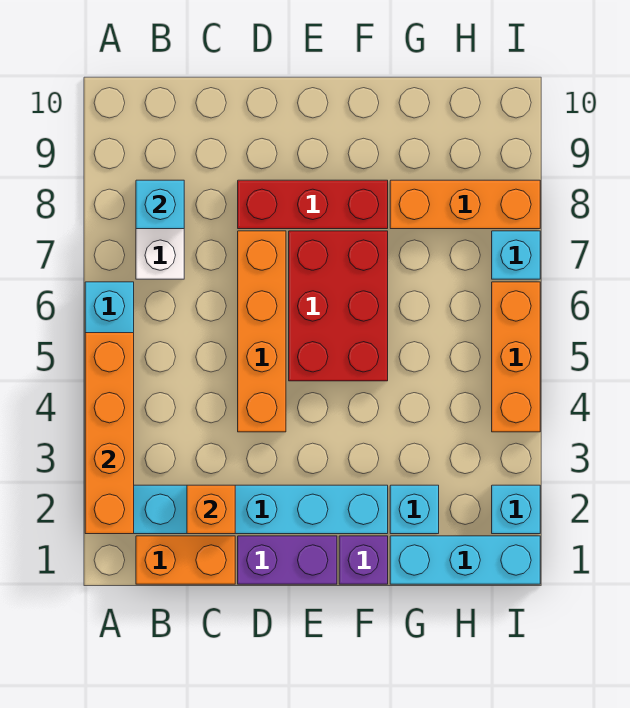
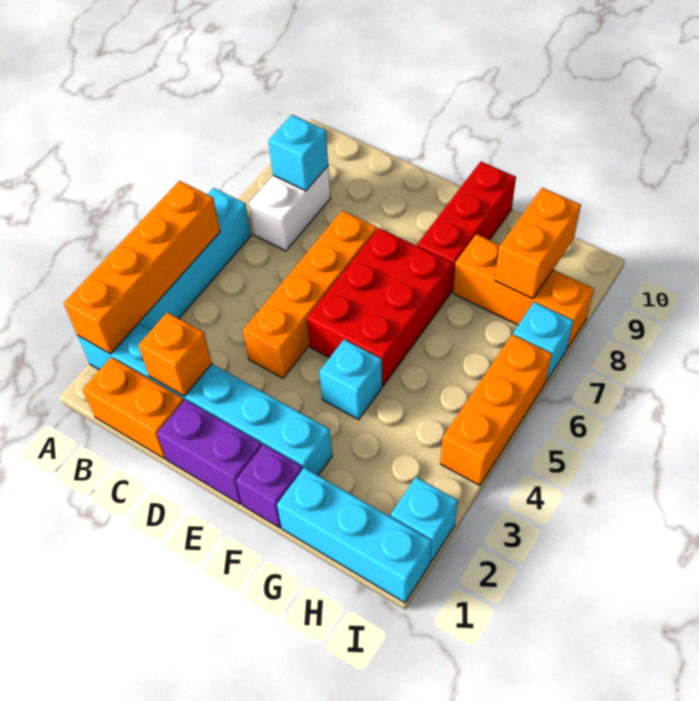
red 1x3 brick [238,180,388,229] -> red 1x3 brick turned to [417,162,516,292]
cyan 1x1 brick [390,485,439,534] -> cyan 1x1 brick moved to [319,339,382,420]
none -> orange 1x2 brick [495,188,581,299]

